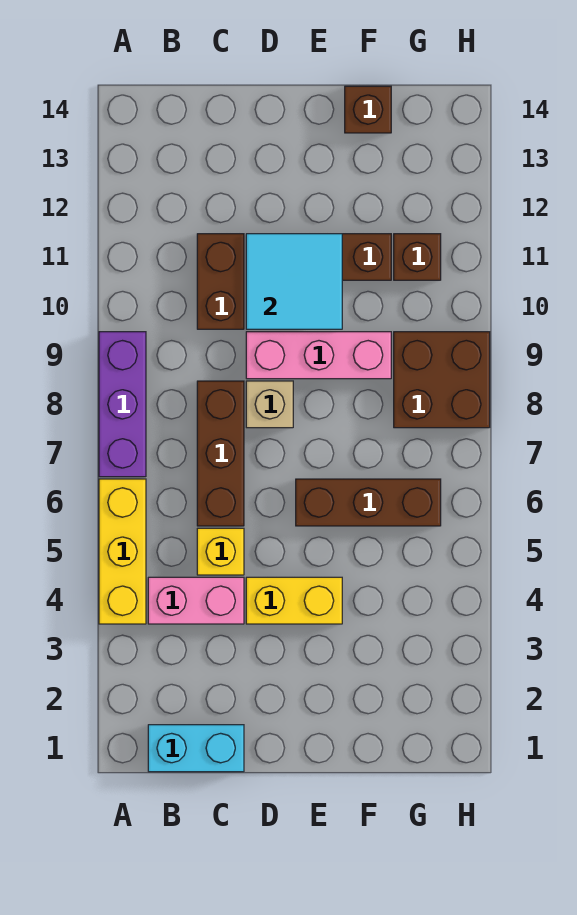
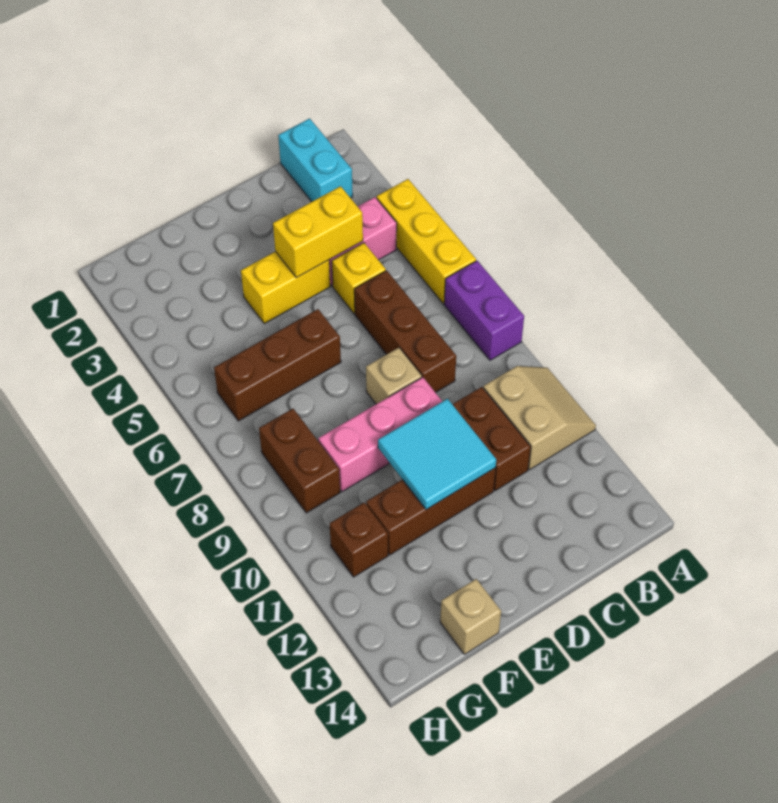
purple 1x3 brick [99,332,146,477] -> purple 1x2 brick [444,261,524,360]
none -> tan 2x2 slope [483,366,596,470]
cyan 1x2 brick [148,725,244,772] -> cyan 1x2 brick turned to [278,118,353,201]
none -> yellow 1x2 brick [273,186,363,278]
brown 1x1 brick [345,86,391,133] -> tan 1x1 brick [440,579,501,654]
brown 2x2 brick [394,332,490,428] -> brown 1x2 brick [259,409,340,513]

